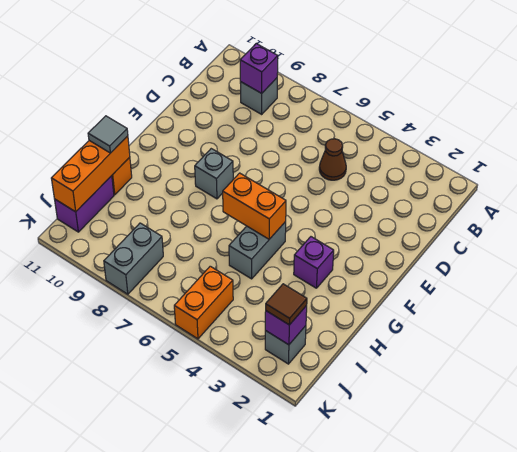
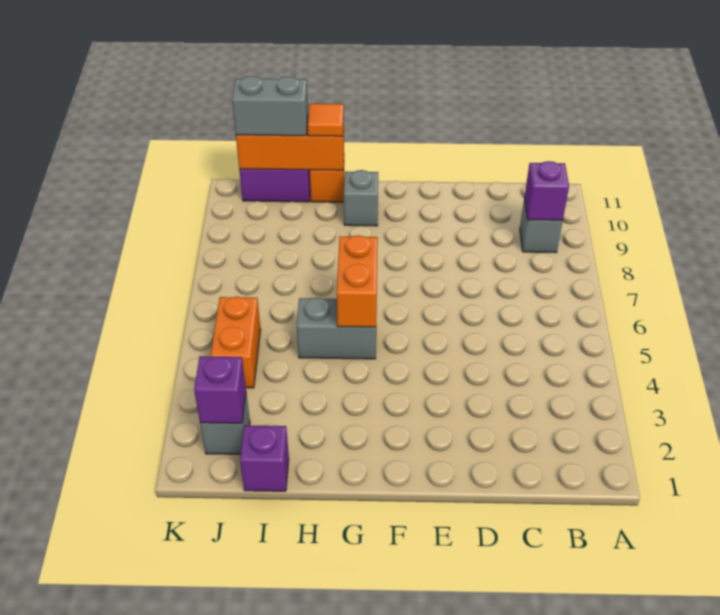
brown 1x1 cone [319,139,346,180] -> none
grey 1x1 brick [195,149,233,199] -> grey 1x1 brick moved to [344,170,378,226]
purple 1x1 brick [294,237,334,288] -> purple 1x1 brick moved to [240,425,289,491]
grey 1x1 tile [88,116,128,153] -> orange 1x1 tile [308,104,344,136]
brown 1x1 tile [266,284,307,325] -> none
orange 1x2 brick [174,266,233,339] -> orange 1x2 brick turned to [211,297,261,388]
grey 1x2 brick [104,223,163,294] -> grey 1x2 brick moved to [232,76,308,136]

